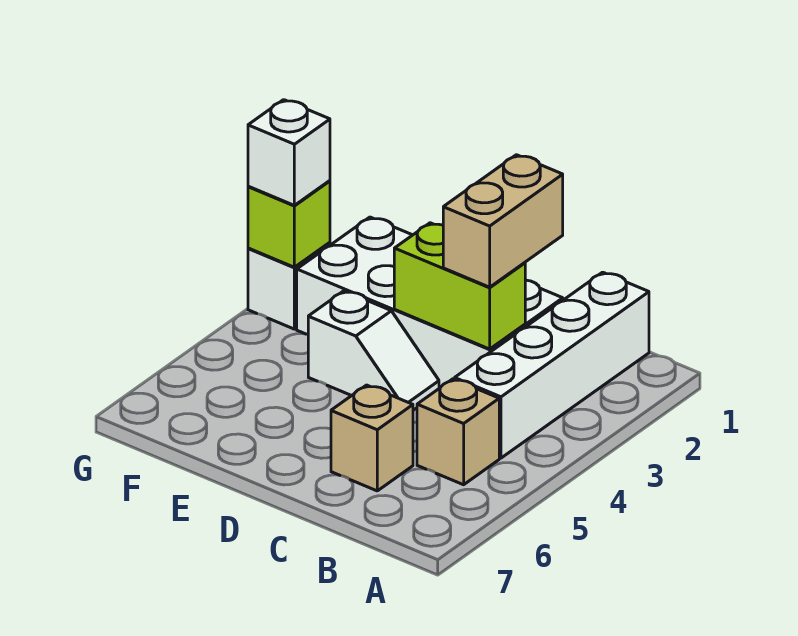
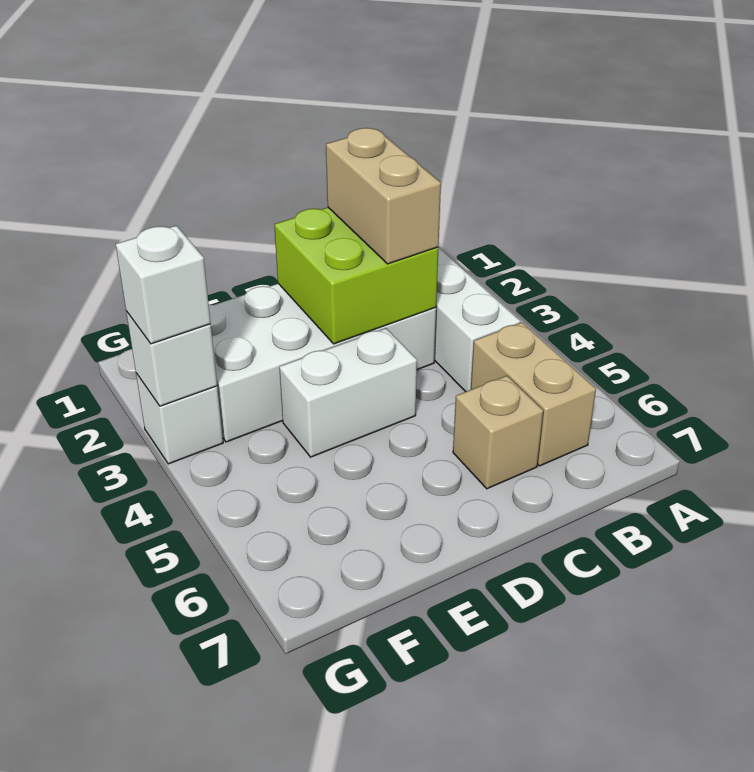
tan 1x1 brick [417,379,499,485] -> tan 1x2 brick [471,322,596,466]
lime 1x2 brick [394,223,525,349] -> lime 2x2 brick [274,207,438,344]
white 1x2 slope [308,291,439,410] -> white 1x2 brick [279,328,417,457]
lime 1x1 brick [248,181,330,267] -> white 1x1 brick [126,311,217,406]

